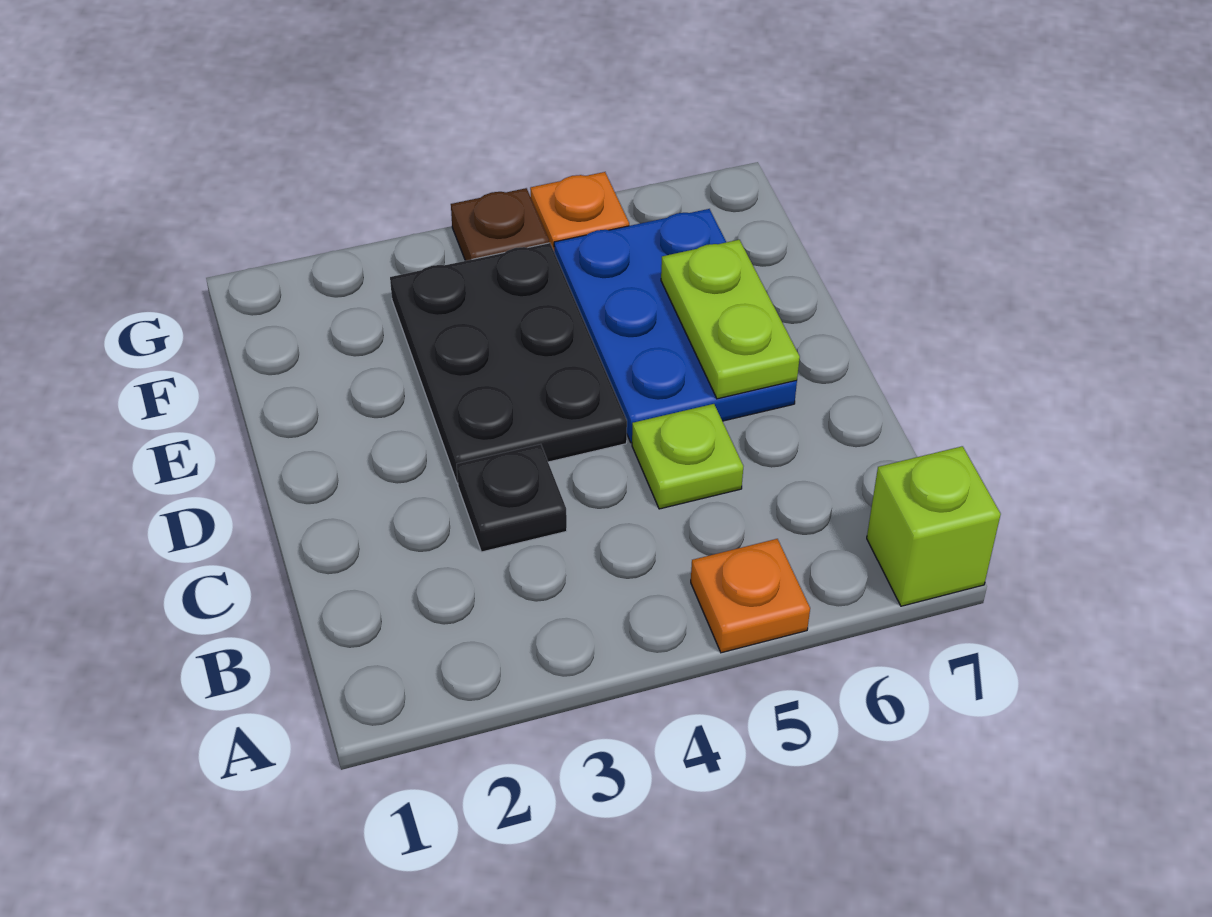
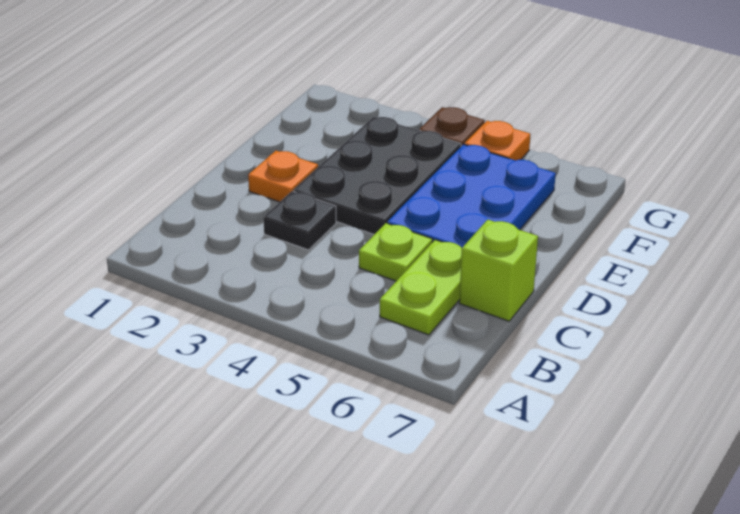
orange 1x1 plate [691,539,810,653] -> orange 1x1 plate moved to [248,151,318,202]
lime 1x1 brick [867,446,1001,606] -> lime 1x1 brick moved to [459,220,538,321]
lime 1x2 plate [661,240,800,399] -> lime 1x2 plate moved to [380,240,462,335]

